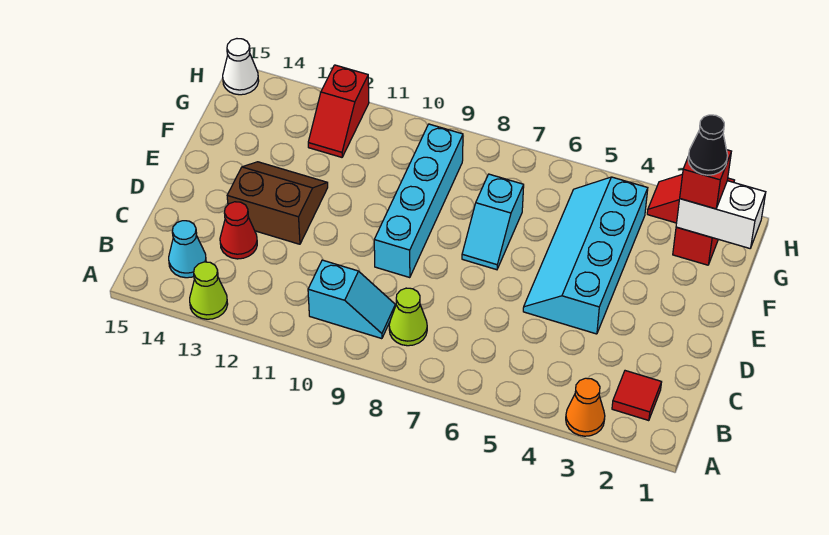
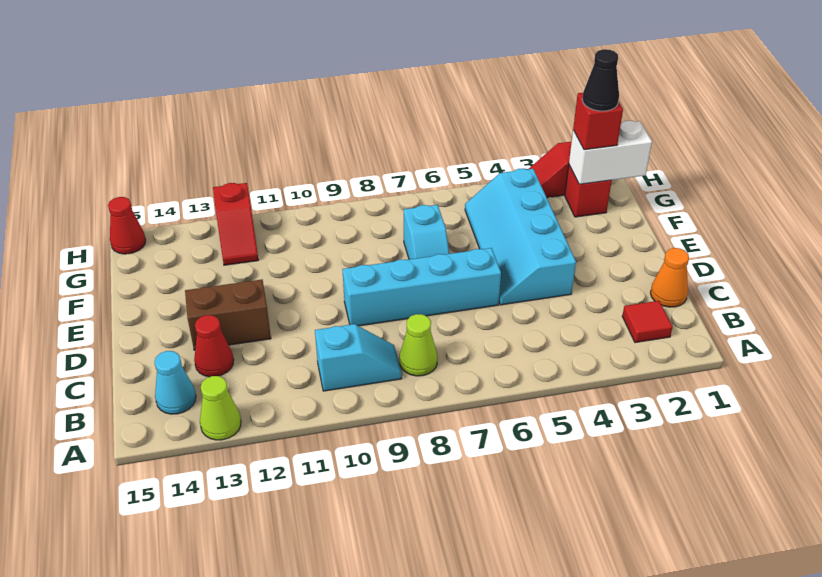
orange 1x1 cone [566,378,605,436] -> orange 1x1 cone moved to [651,248,689,307]
cyan 1x4 brick [374,124,463,278] -> cyan 1x4 brick turned to [342,248,501,326]
white 1x1 cone [223,39,259,95] -> red 1x1 cone [108,197,146,254]

